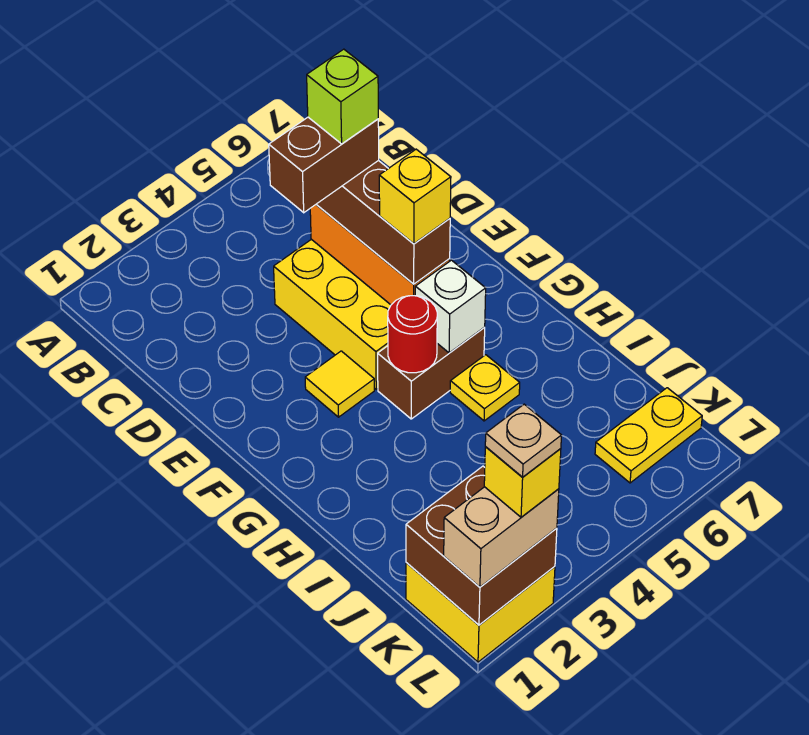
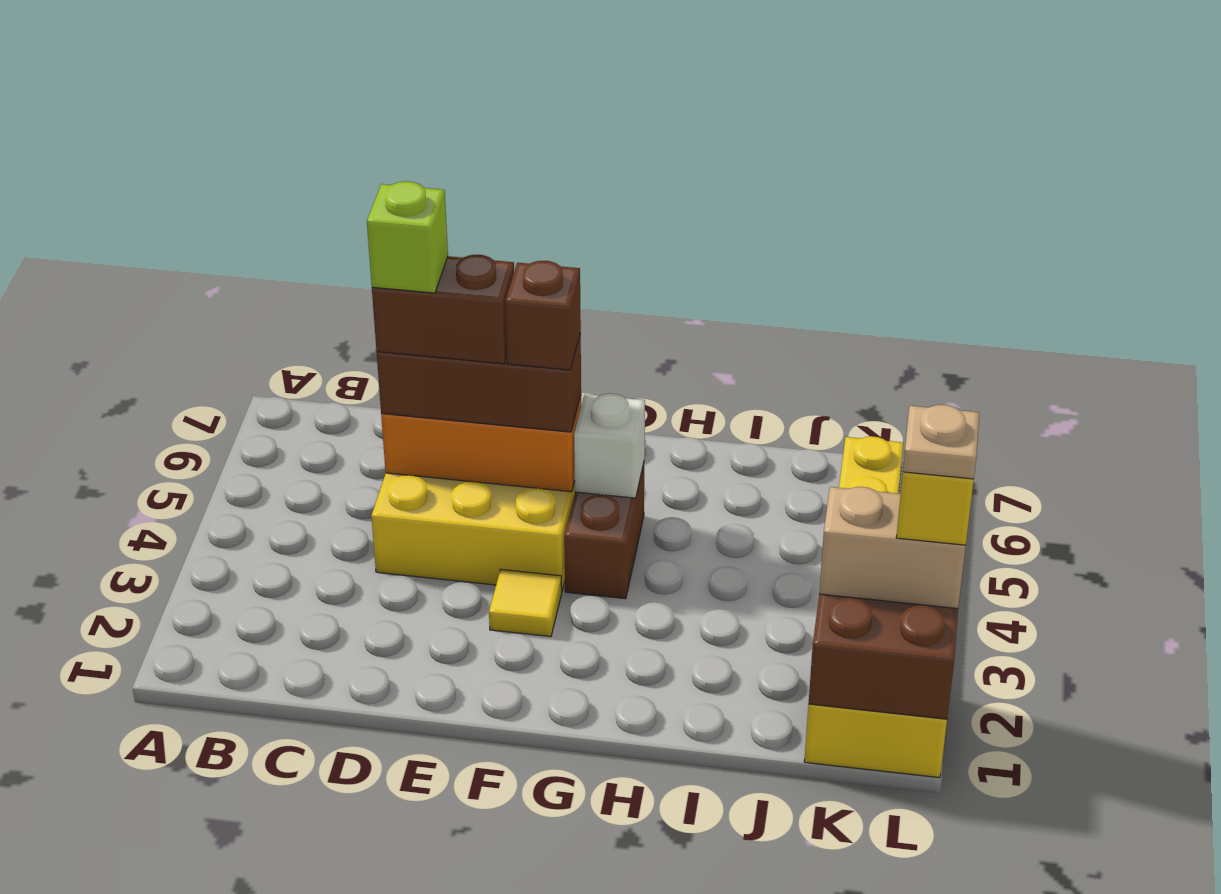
brown 1x2 brick [269,117,379,213] -> brown 1x2 brick turned to [372,255,514,364]
yellow 1x1 brick [379,149,451,244] -> brown 1x1 brick [505,261,581,370]
red 1x1 round brick [388,296,437,373] -> none
yellow 1x1 plate [450,355,520,421] -> none
tan 1x2 brick [444,487,559,587] -> tan 1x2 brick turned to [819,487,966,609]

